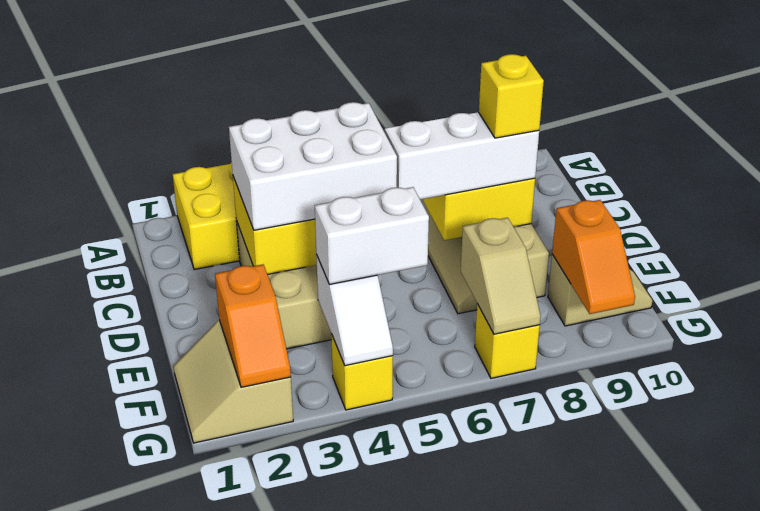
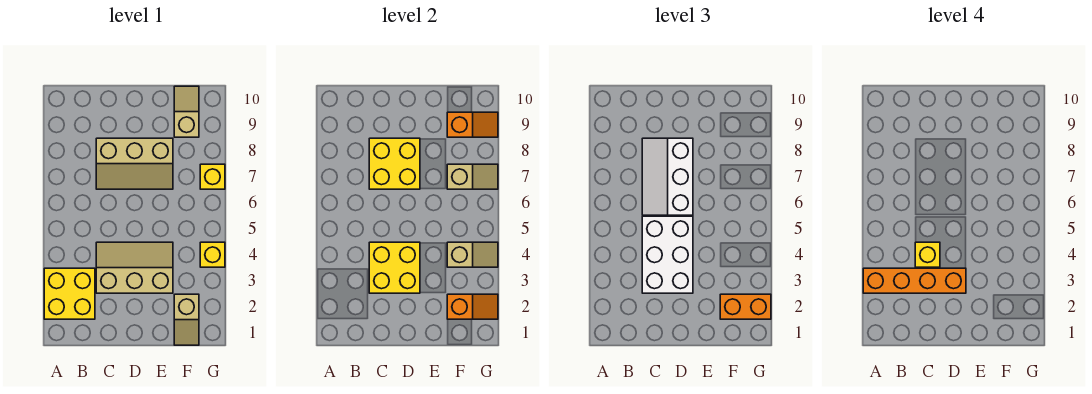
none -> orange 1x4 brick [863,268,966,293]
yellow 1x1 brick [479,54,544,138] -> yellow 1x1 brick moved to [915,242,940,267]
tan 2x2 slope [173,320,293,443] -> tan 1x2 slope [174,294,199,345]
none -> orange 1x2 brick [720,294,771,319]
white 1x2 slope [316,255,393,366] -> tan 1x2 slope [447,242,498,267]
white 1x2 brick [315,187,429,284] -> none

